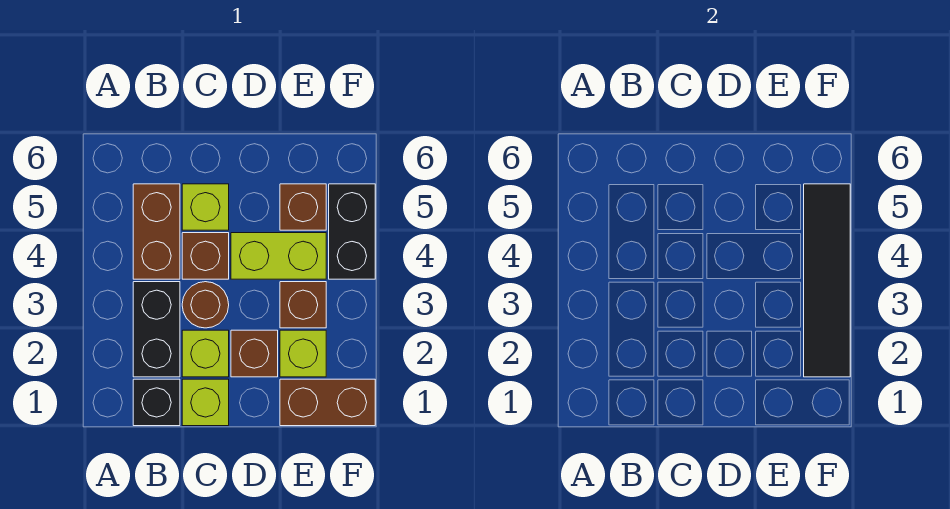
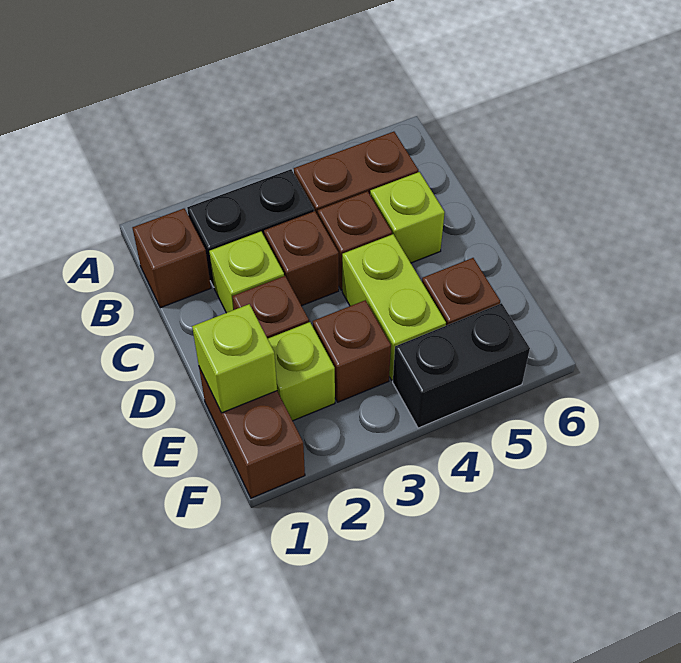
black 1x1 brick [133,379,180,426] -> brown 1x1 brick [132,209,211,308]
lime 1x1 brick [182,379,229,426] -> lime 1x1 brick moved to [192,304,277,413]
brown 1x1 round brick [182,282,229,328] -> brown 1x1 brick [264,211,339,306]
black 1x4 tile [804,184,850,377] -> none

